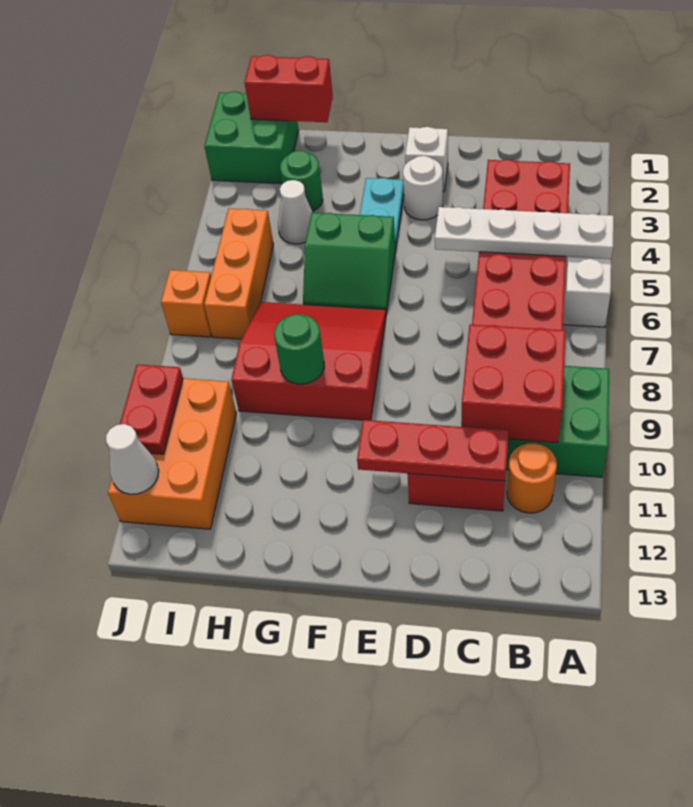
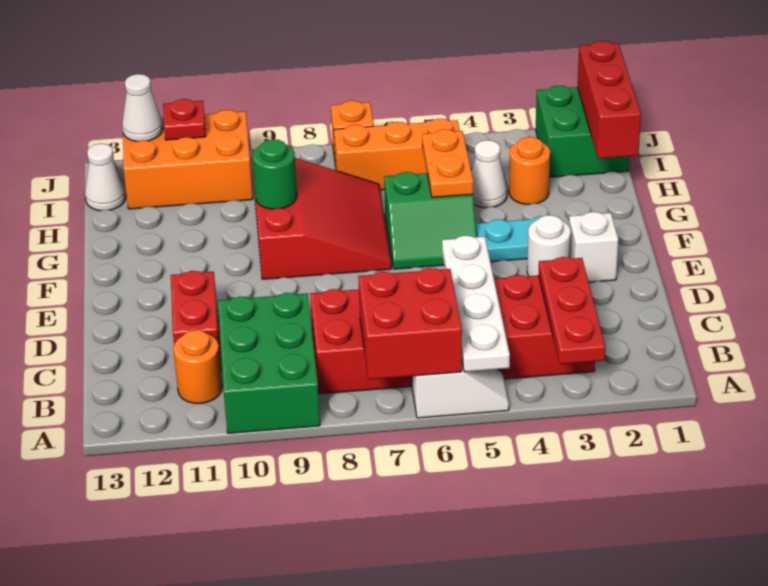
red 2x2 brick [461,325,566,443] -> red 2x2 brick moved to [358,268,462,379]
red 1x3 plate [357,420,509,481] -> red 1x3 plate moved to [538,257,605,364]
green 2x2 slope [303,213,396,313] -> green 2x2 slope turned to [384,172,477,269]
none -> orange 1x2 plate [422,129,473,197]
red 1x2 brick [244,55,333,122] -> red 1x3 brick [578,41,641,159]
green 1x1 round brick [280,150,323,212] -> orange 1x1 round brick [509,137,550,204]
none -> white 1x1 cone [85,144,126,211]
red 1x2 plate [120,364,183,454] -> red 1x1 plate [163,99,206,140]

